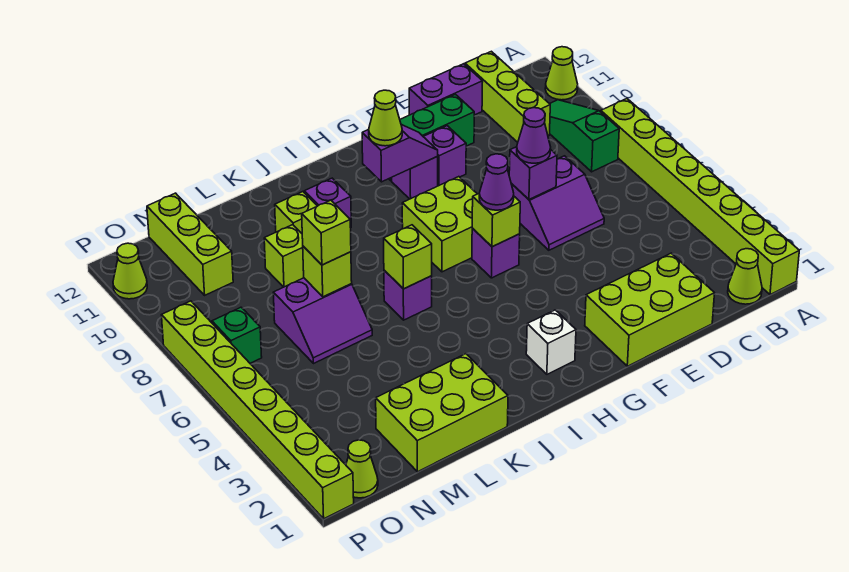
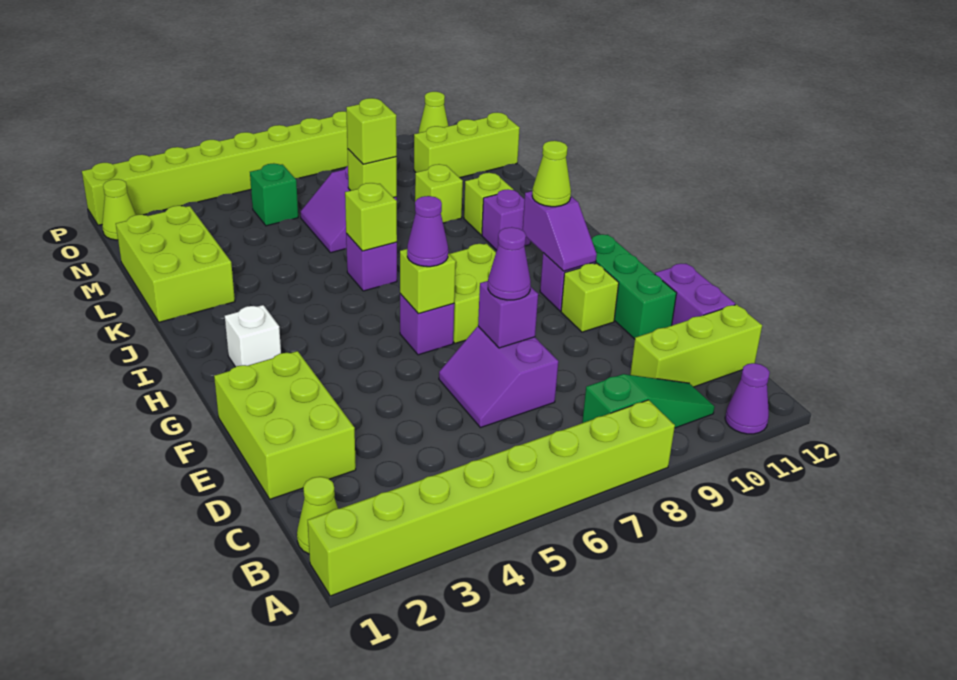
lime 1x1 cone [545,47,578,100] -> purple 1x1 cone [725,363,770,434]
purple 1x1 brick [423,126,466,186] -> lime 1x1 brick [561,263,619,332]
green 1x1 brick [212,307,262,363] -> green 1x1 brick moved to [250,163,298,226]

